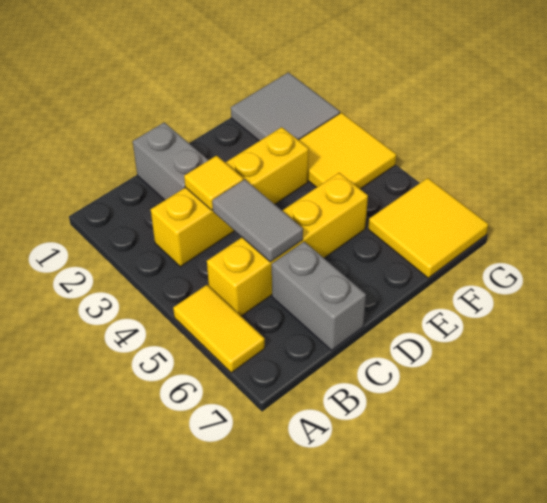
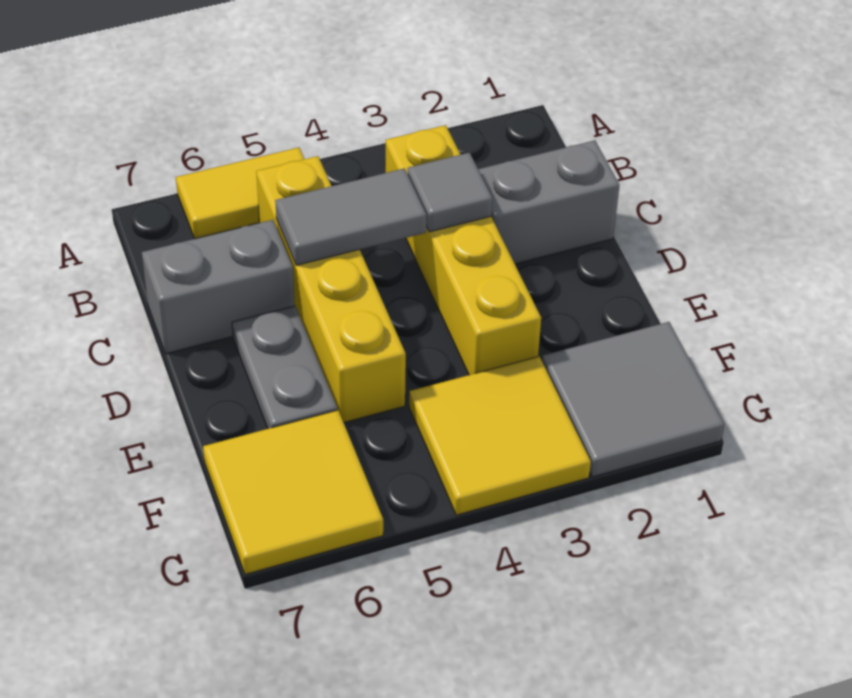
yellow 1x1 tile [184,156,243,210] -> grey 1x1 tile [408,153,492,232]
none -> grey 1x2 plate [232,306,337,429]

